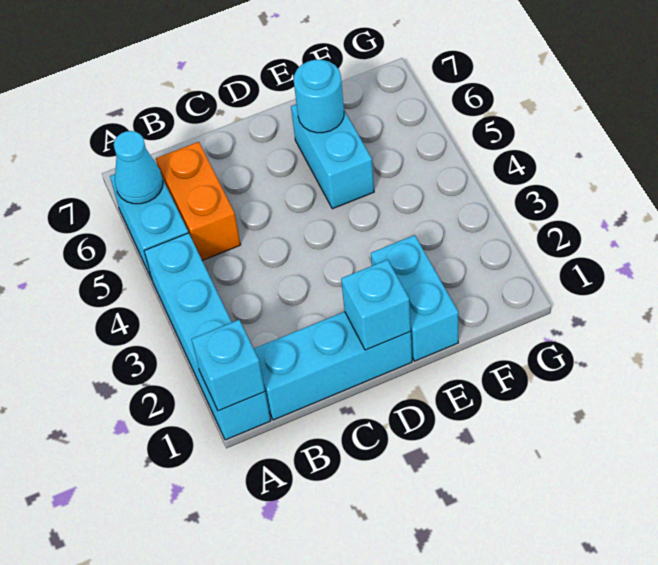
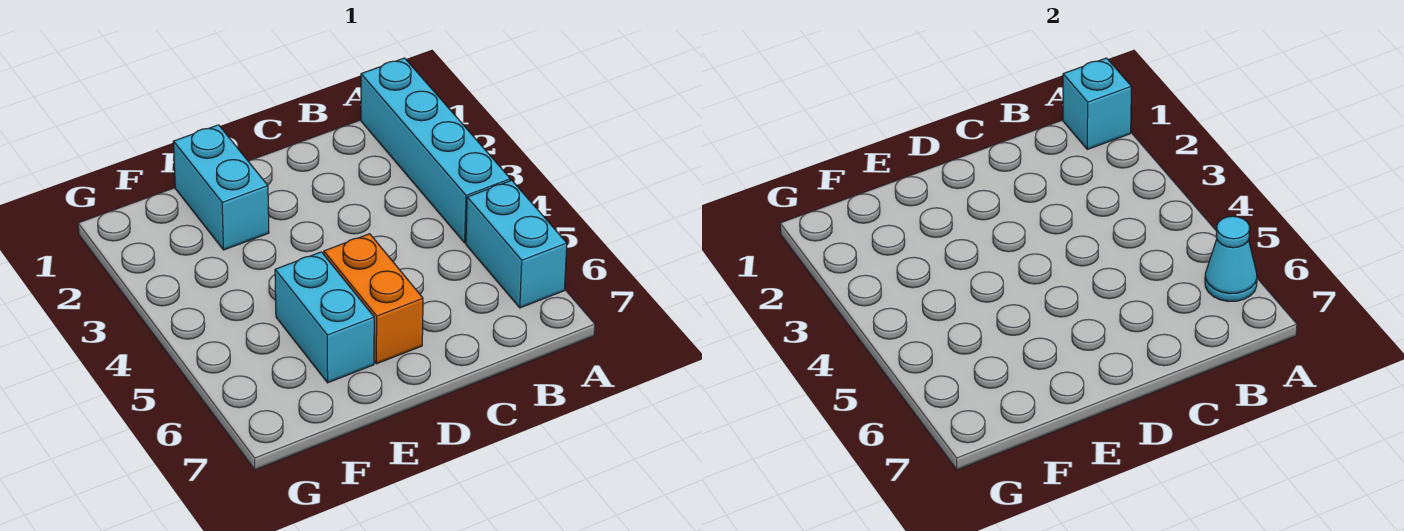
cyan 1x3 brick [254,312,412,420] -> none
orange 1x2 brick [156,142,241,260] -> orange 1x2 brick moved to [324,234,423,364]
cyan 1x1 brick [341,260,411,350] -> none
cyan 1x1 round brick [294,60,344,133] -> none

